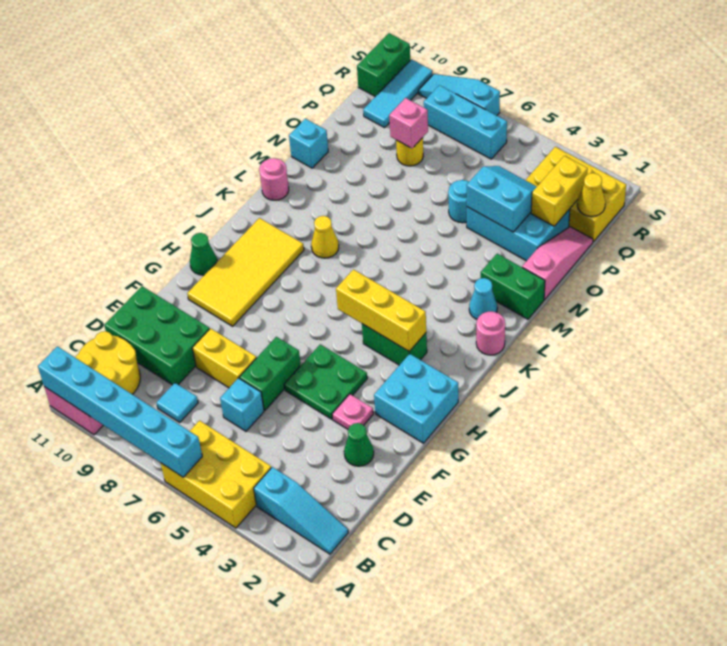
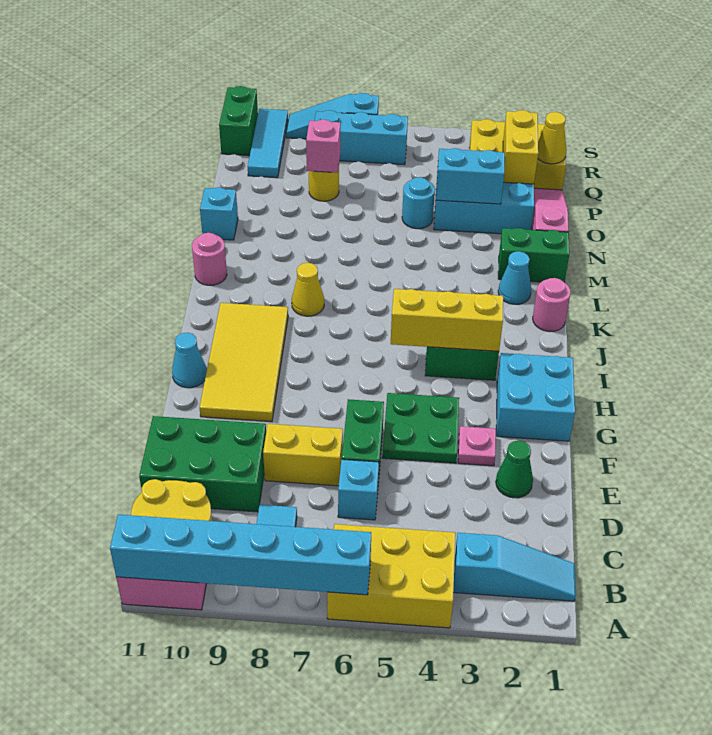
green 1x1 cone [190,233,217,275] -> cyan 1x1 cone [172,333,207,388]

